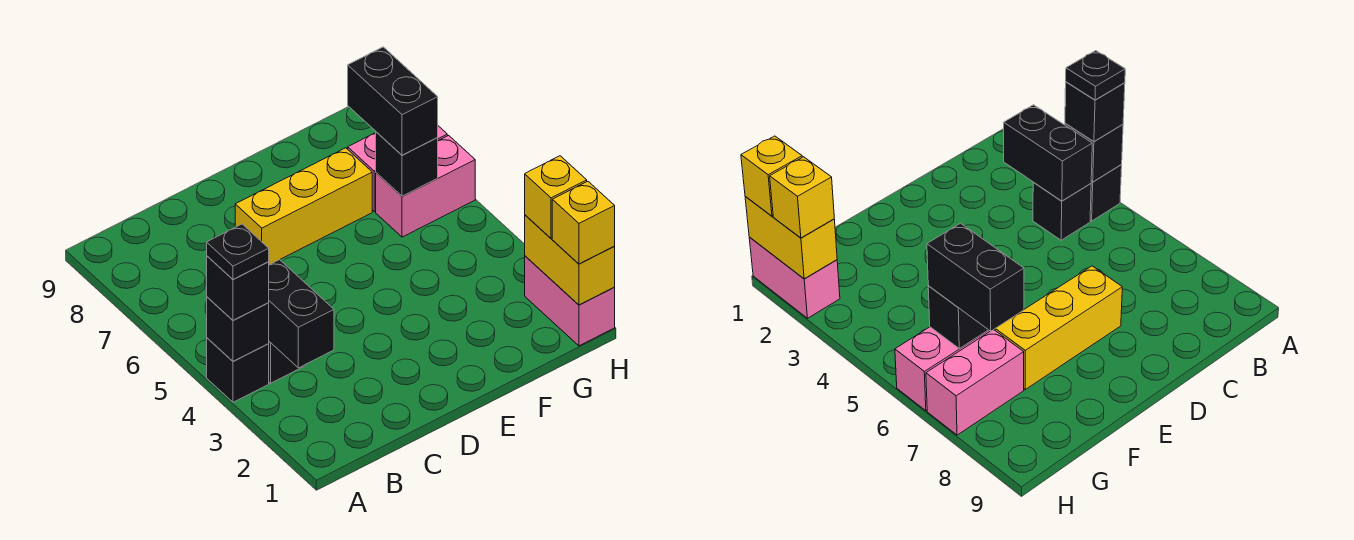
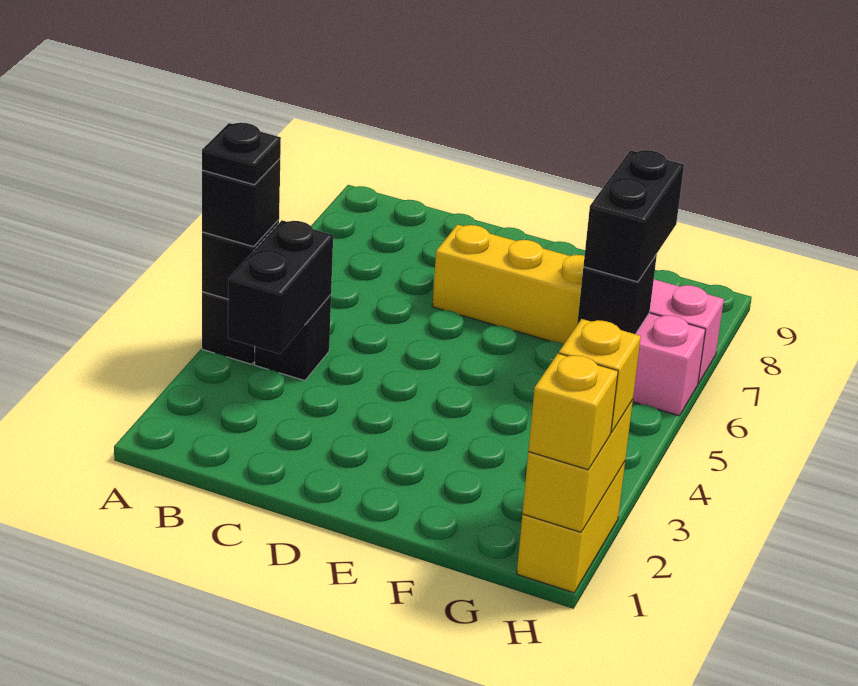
pink 1x2 brick [525,256,615,346] -> yellow 1x2 brick [517,462,625,593]

